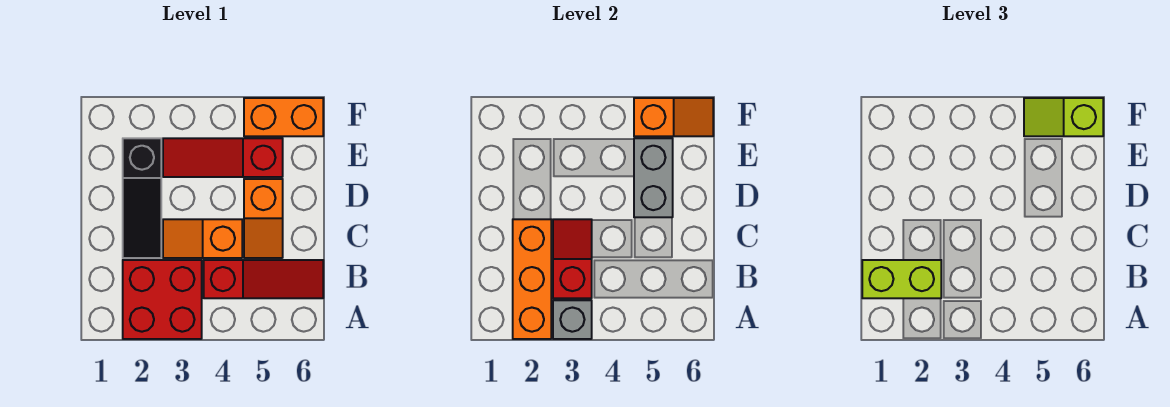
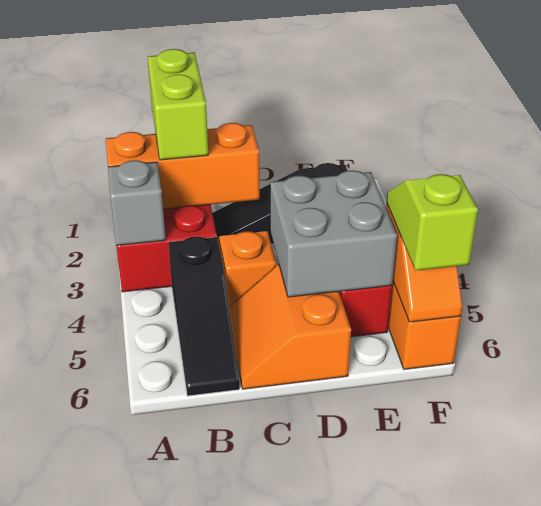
red 1x2 slope [553,219,592,298] -> none
red 1x3 slope [204,260,323,298] -> black 1x3 slope [168,237,240,396]
orange 1x2 slope [244,179,283,258] -> orange 2x2 slope [229,264,351,389]
grey 1x2 brick [634,138,673,217] -> grey 2x2 brick [270,170,397,297]

